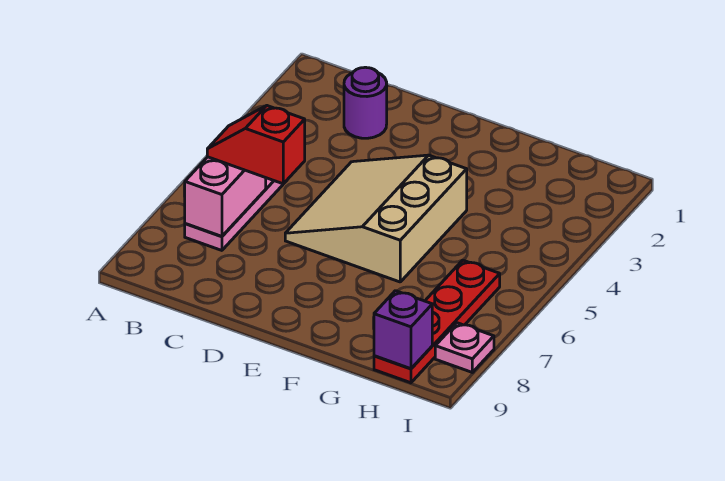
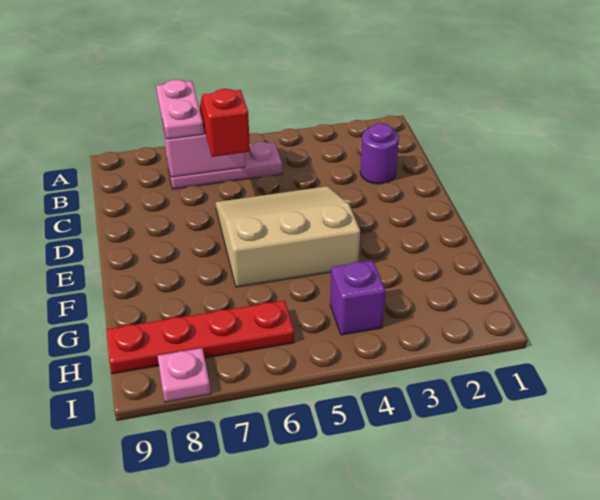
none -> pink 1x2 plate [156,80,204,139]
purple 1x1 brick [374,291,432,369] -> purple 1x1 brick moved to [330,261,386,335]

